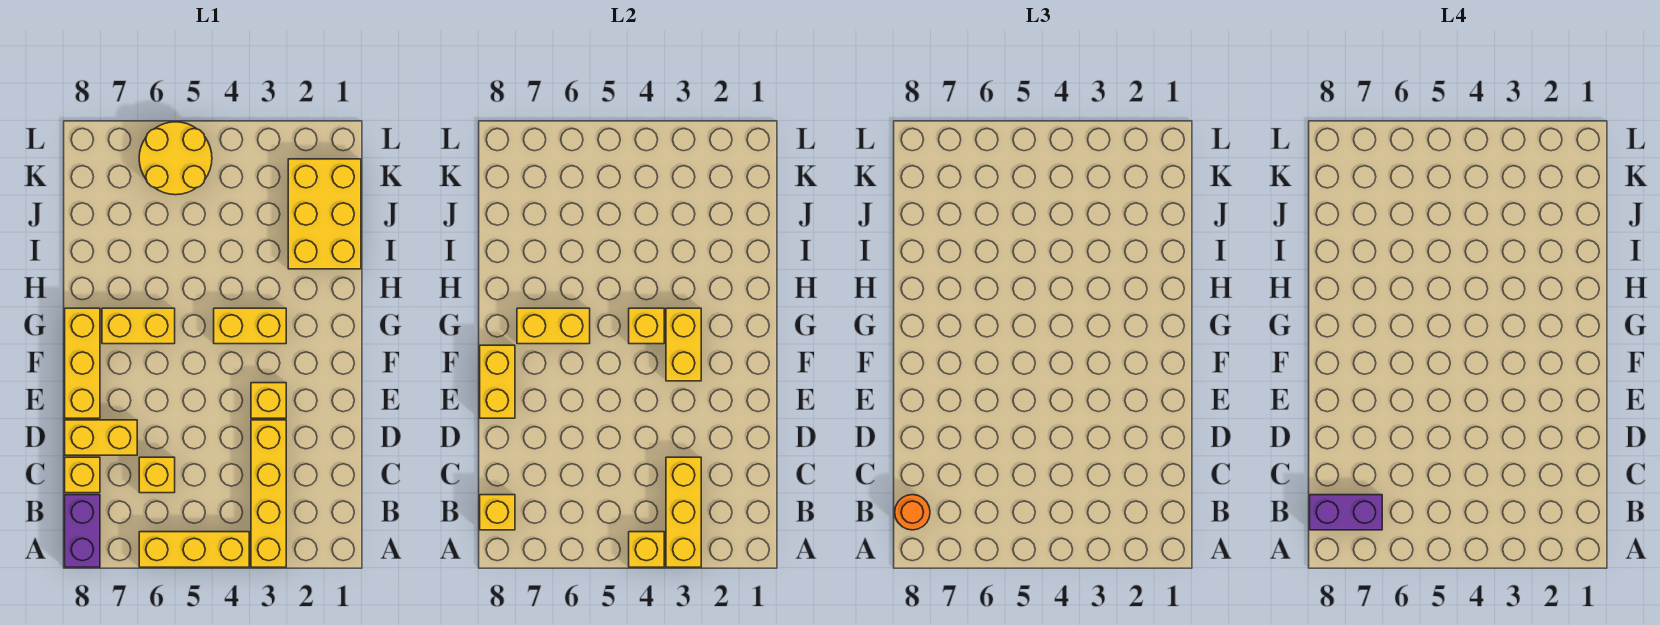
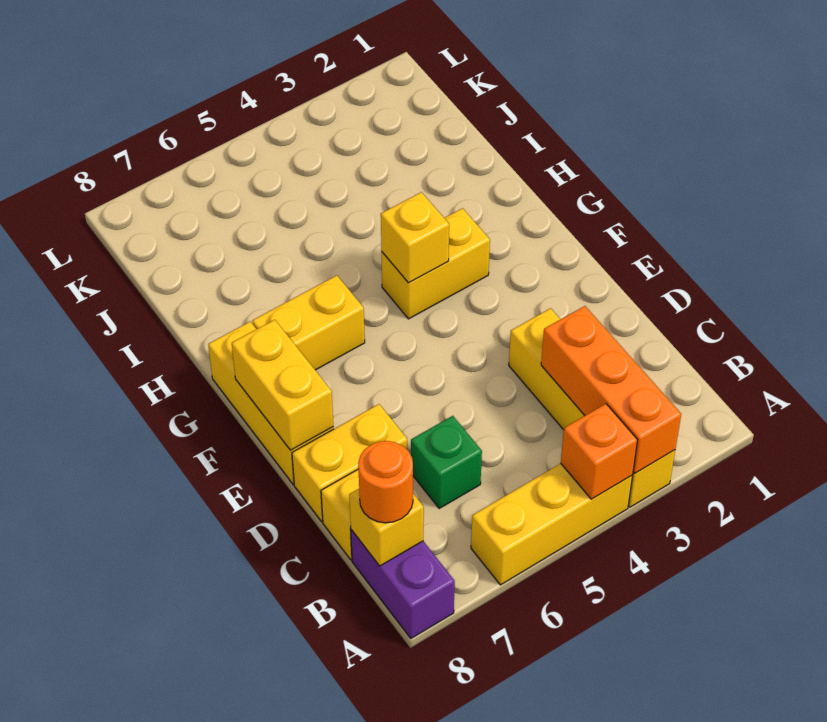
yellow 1x3 brick [666,457,701,567] -> orange 1x3 brick [541,306,681,473]
yellow 1x1 brick [629,532,664,567] -> orange 1x1 brick [561,404,637,499]
purple 1x2 brick [1310,495,1382,530] -> none
yellow 1x1 brick [139,457,175,493] -> green 1x1 brick [411,416,482,508]
yellow 1x1 brick [251,383,286,418] -> none
yellow 1x2 brick [666,308,701,381] -> none
yellow 1x2 brick [517,308,590,344] -> none
yellow 2x3 brick [288,159,361,269] -> none
yellow 2x2 round brick [139,122,212,195] -> none

